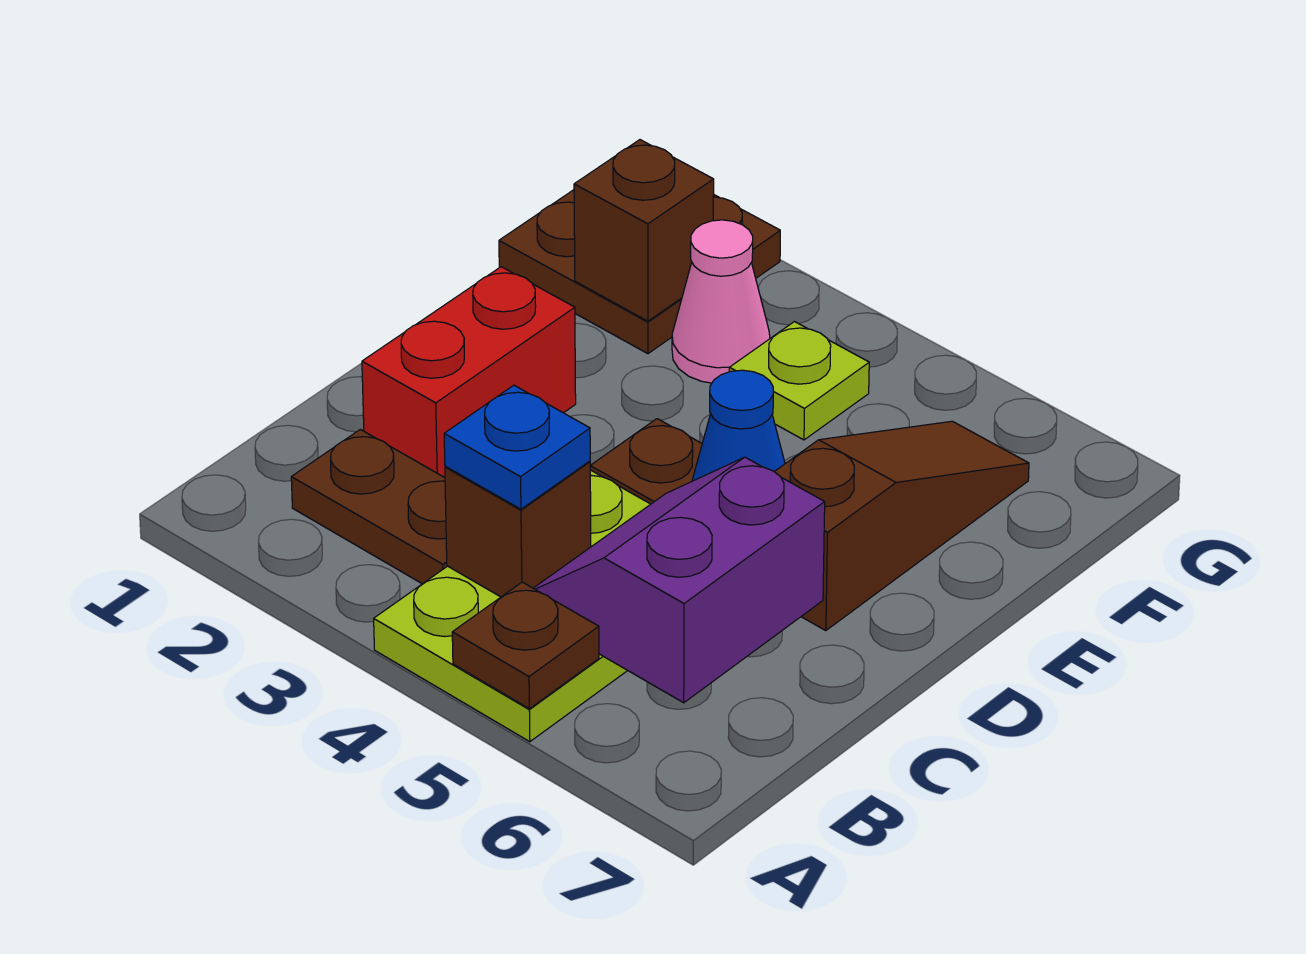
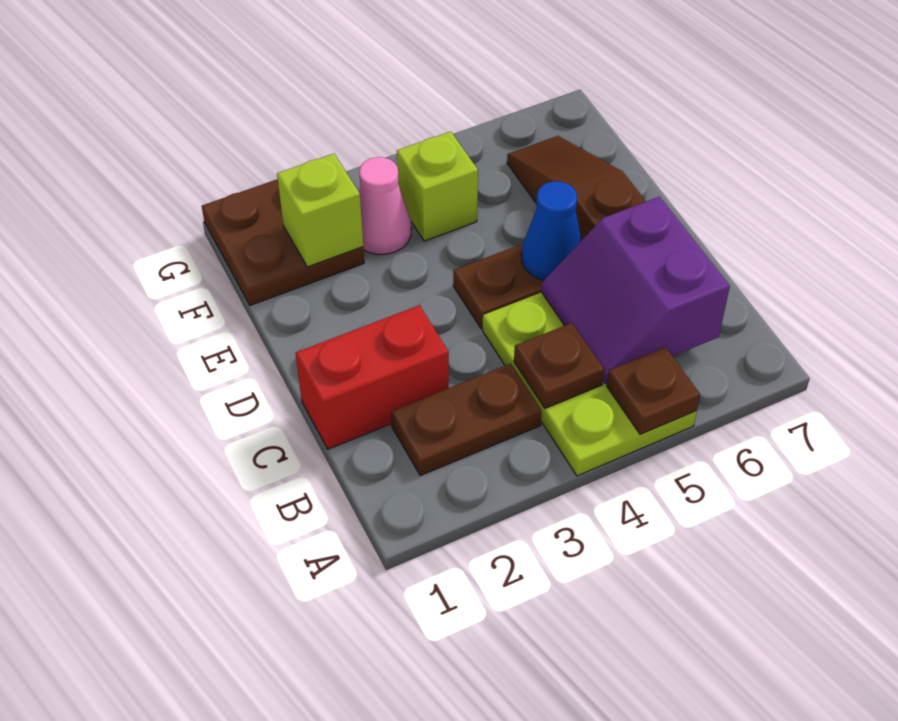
brown 1x1 brick [445,461,591,597] -> brown 1x1 plate [514,323,604,408]
blue 1x1 plate [444,385,590,509] -> none
red 1x2 brick [362,267,576,478] -> red 1x2 brick turned to [296,305,449,449]
brown 1x1 brick [574,140,714,321] -> lime 1x1 brick [277,154,363,267]
lime 1x1 plate [729,322,869,440] -> lime 1x1 brick [397,132,478,241]

